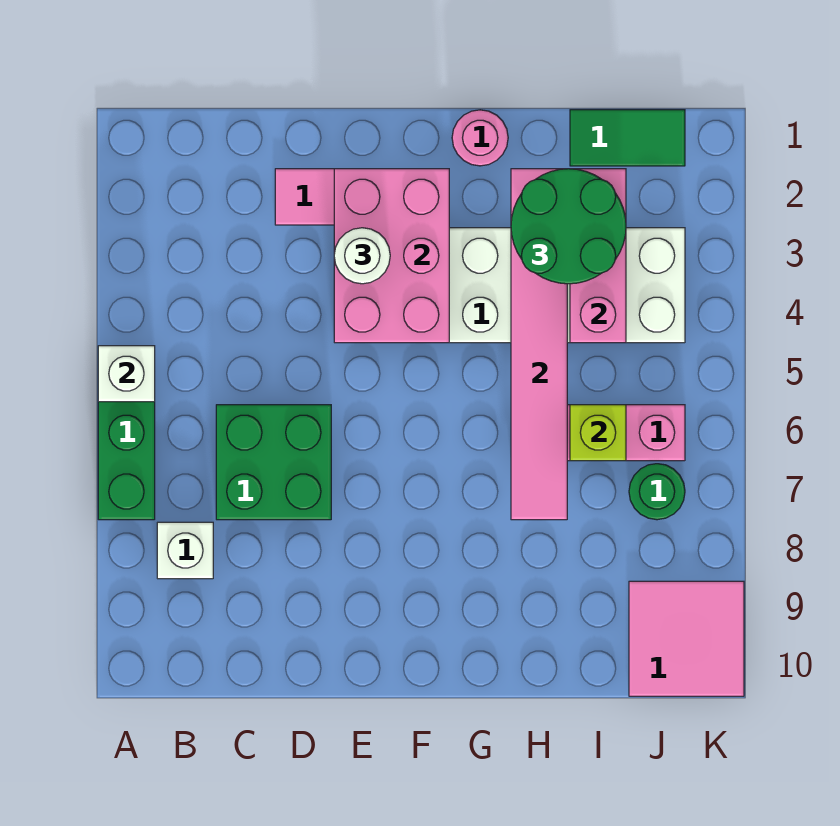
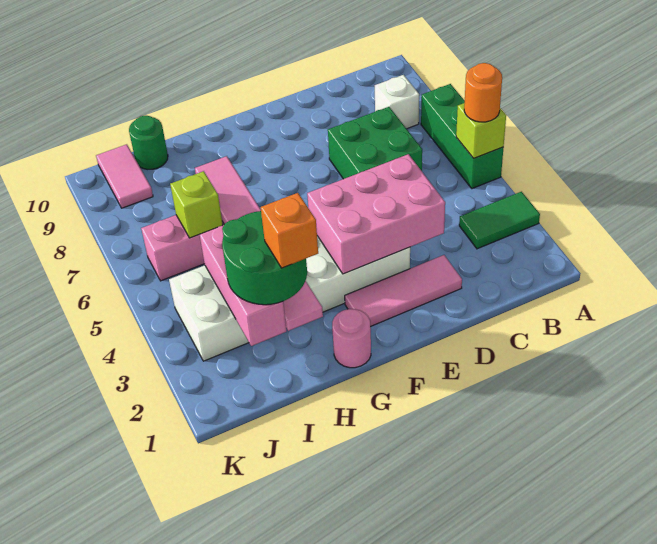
white 1x1 brick [98,346,155,402] -> lime 1x1 brick [456,103,506,158]
none -> orange 1x1 round brick [464,63,502,122]
pink 2x3 brick [334,169,449,343] -> pink 2x3 brick turned to [307,154,445,274]
white 1x1 round brick [334,228,390,284] -> none
none -> orange 1x1 brick [261,193,318,268]
green 1x2 tile [570,110,685,166] -> green 1x2 tile moved to [459,192,540,249]
green 1x1 round brick [629,464,685,520] -> green 1x1 round brick moved to [129,116,168,169]
pink 2x2 tile [629,581,744,696] -> pink 1x2 tile [96,144,153,208]

